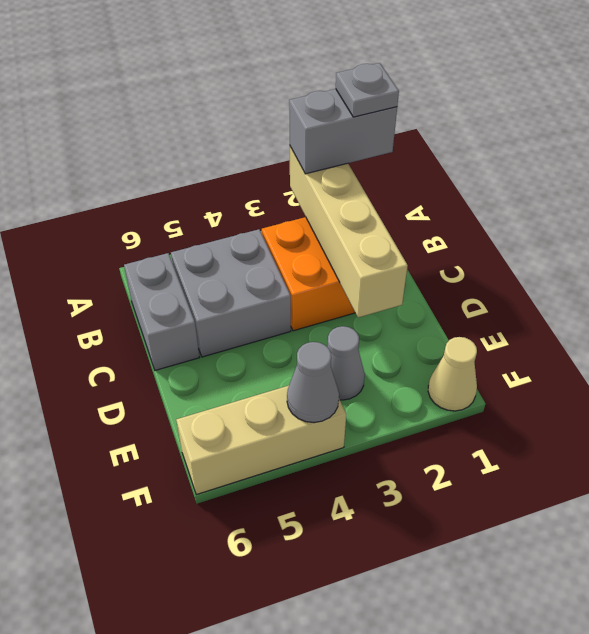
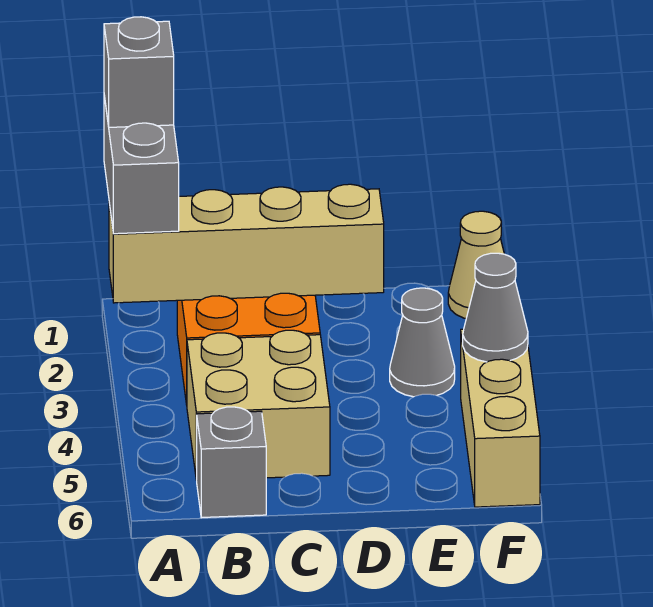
grey 1x1 plate [336,63,399,117] -> grey 1x1 brick [104,17,174,127]
grey 2x2 brick [171,229,291,357] -> tan 2x2 brick [187,330,330,480]
grey 1x2 brick [124,253,199,370] -> grey 1x1 brick [197,407,266,518]

